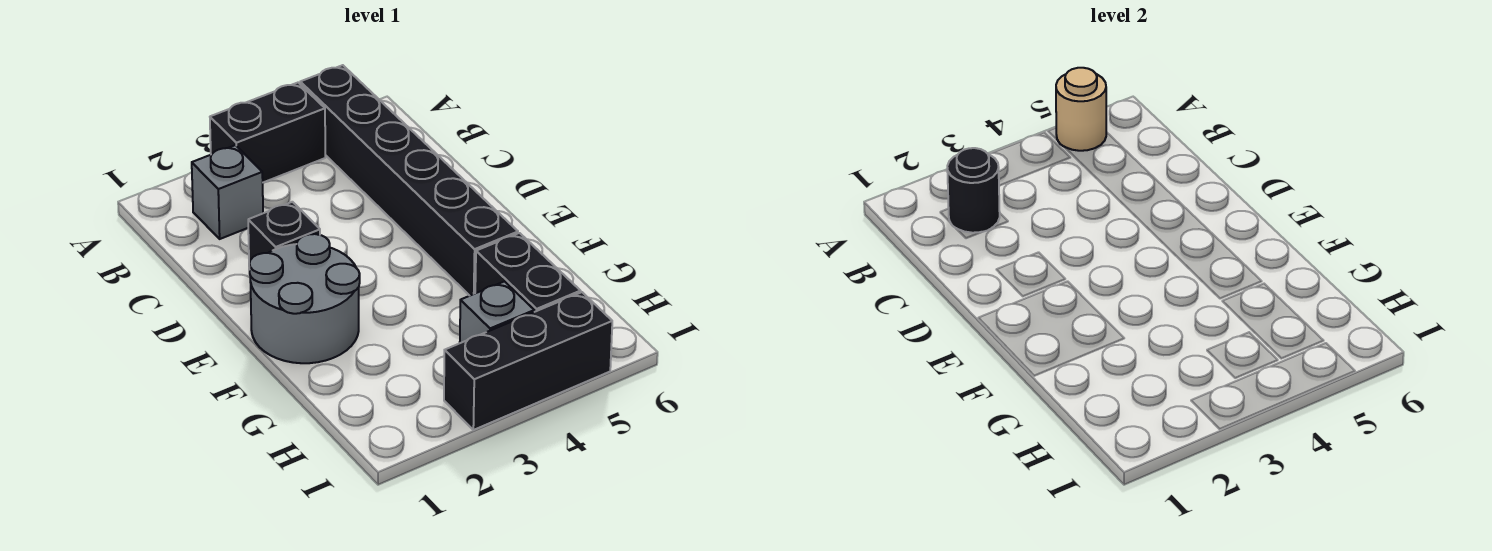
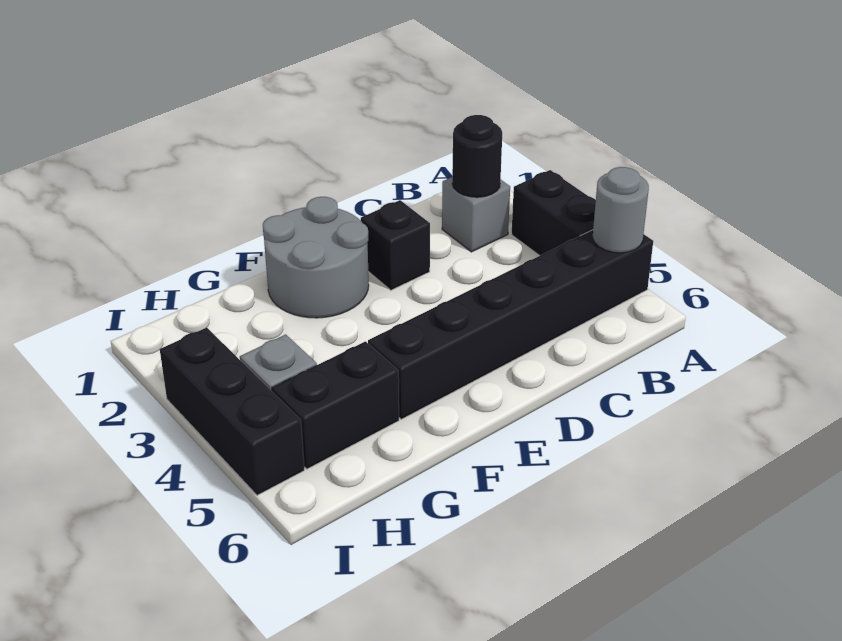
tan 1x1 round brick [1056,68,1106,151] -> grey 1x1 round brick [592,167,649,253]

